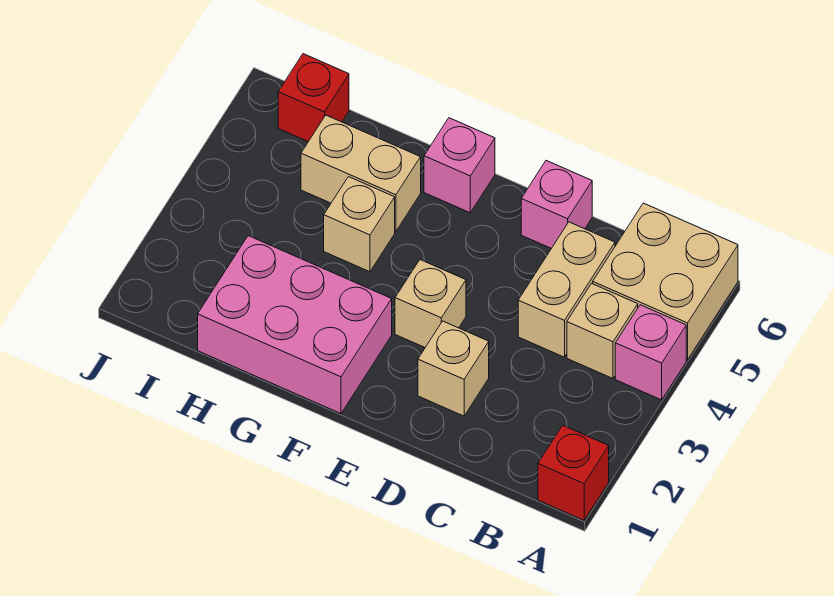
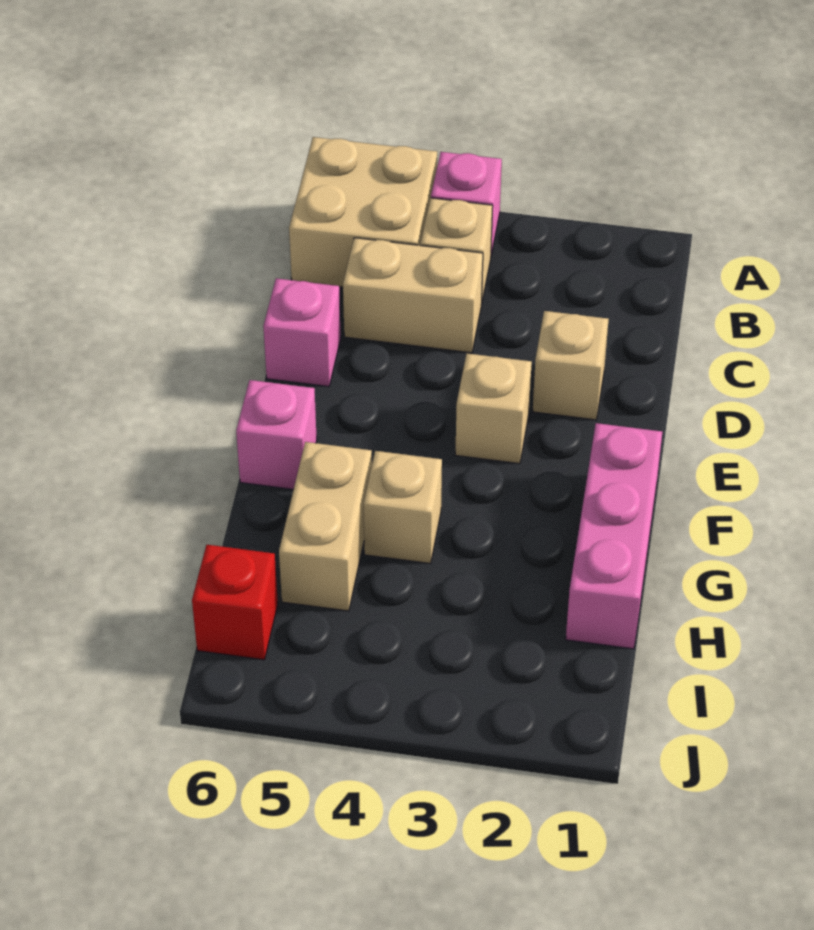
red 1x1 brick [538,425,609,520] -> none
pink 2x3 brick [198,236,392,414] -> pink 1x3 brick [566,423,662,649]

